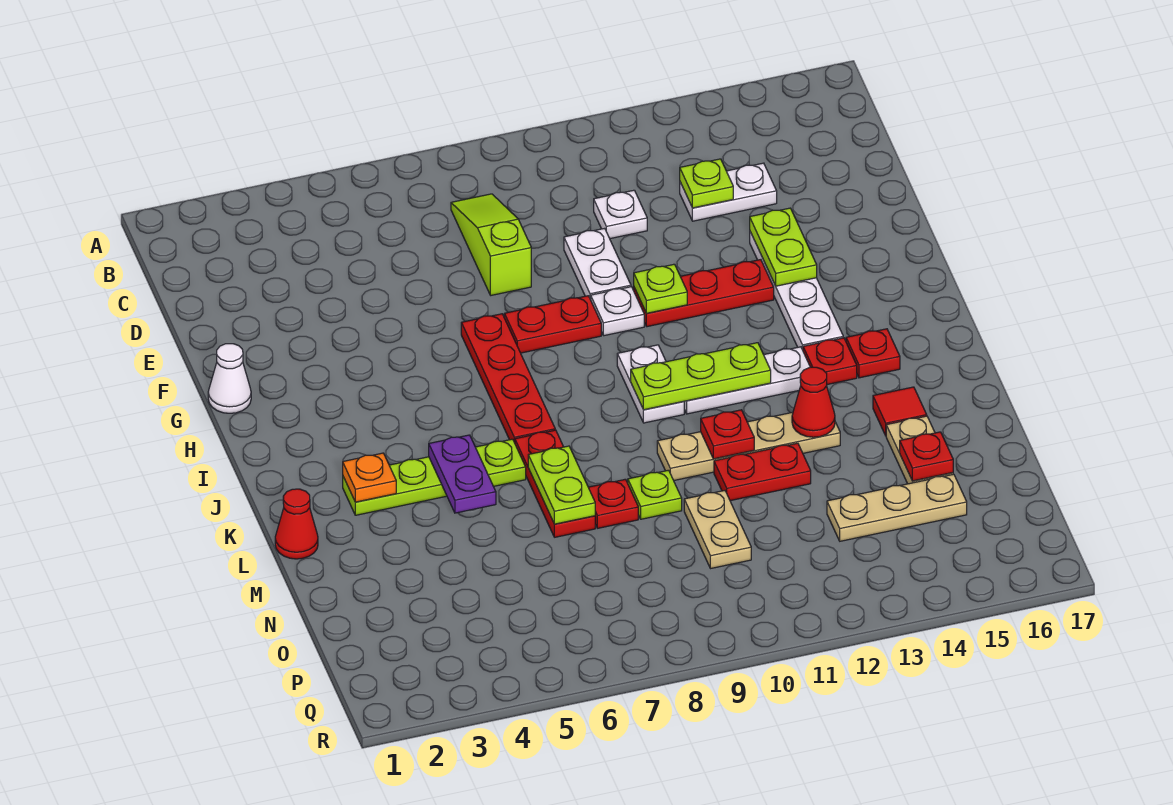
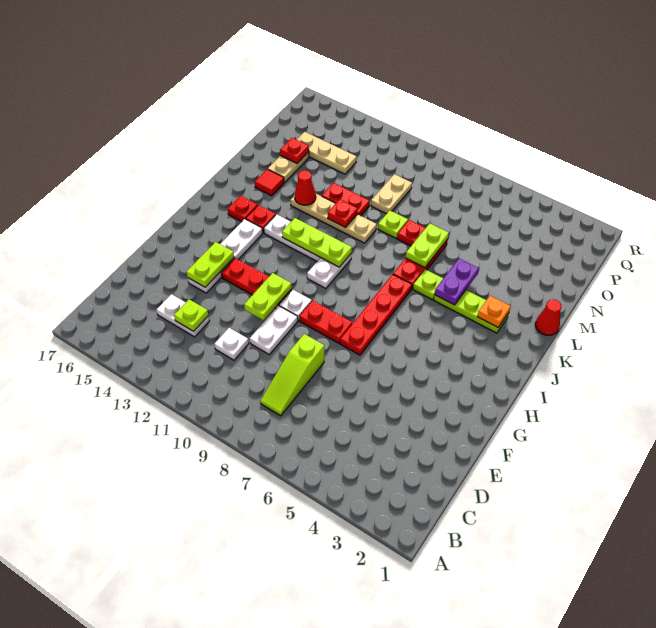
white 1x1 cone [208,344,251,413] -> none
lime 1x1 plate [634,264,687,313] -> lime 1x2 plate [244,273,292,320]

